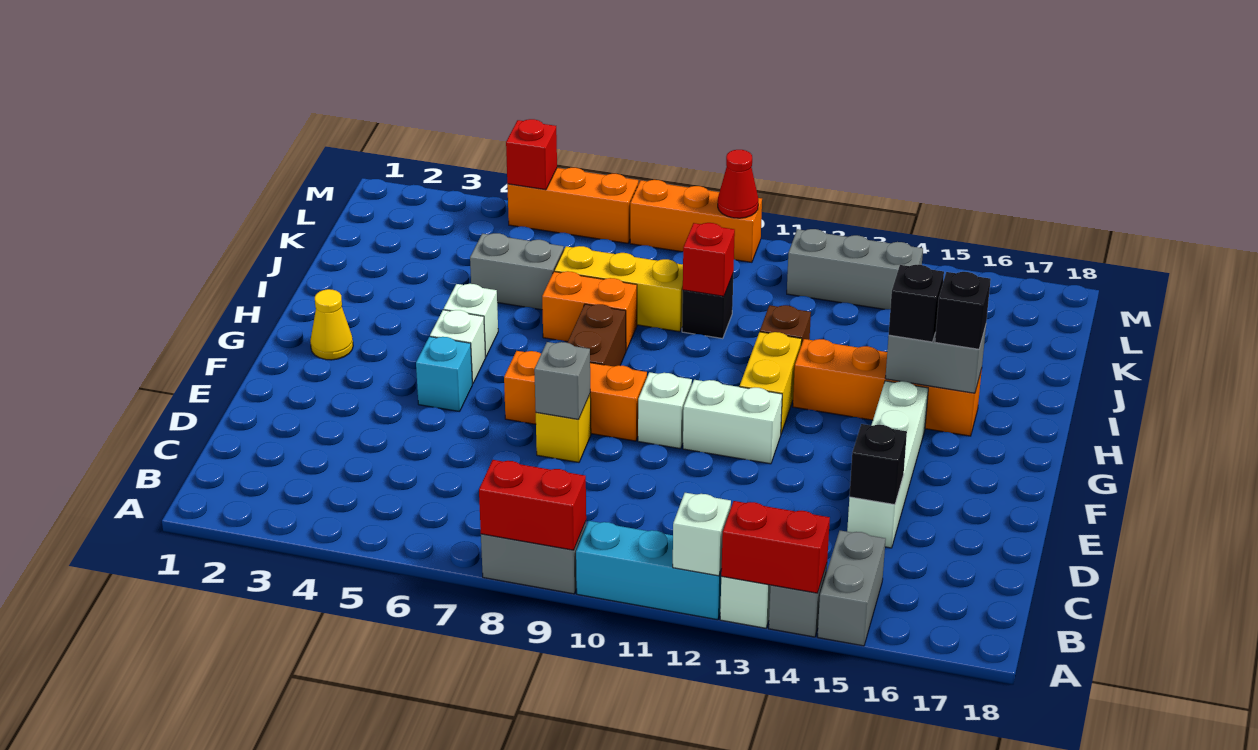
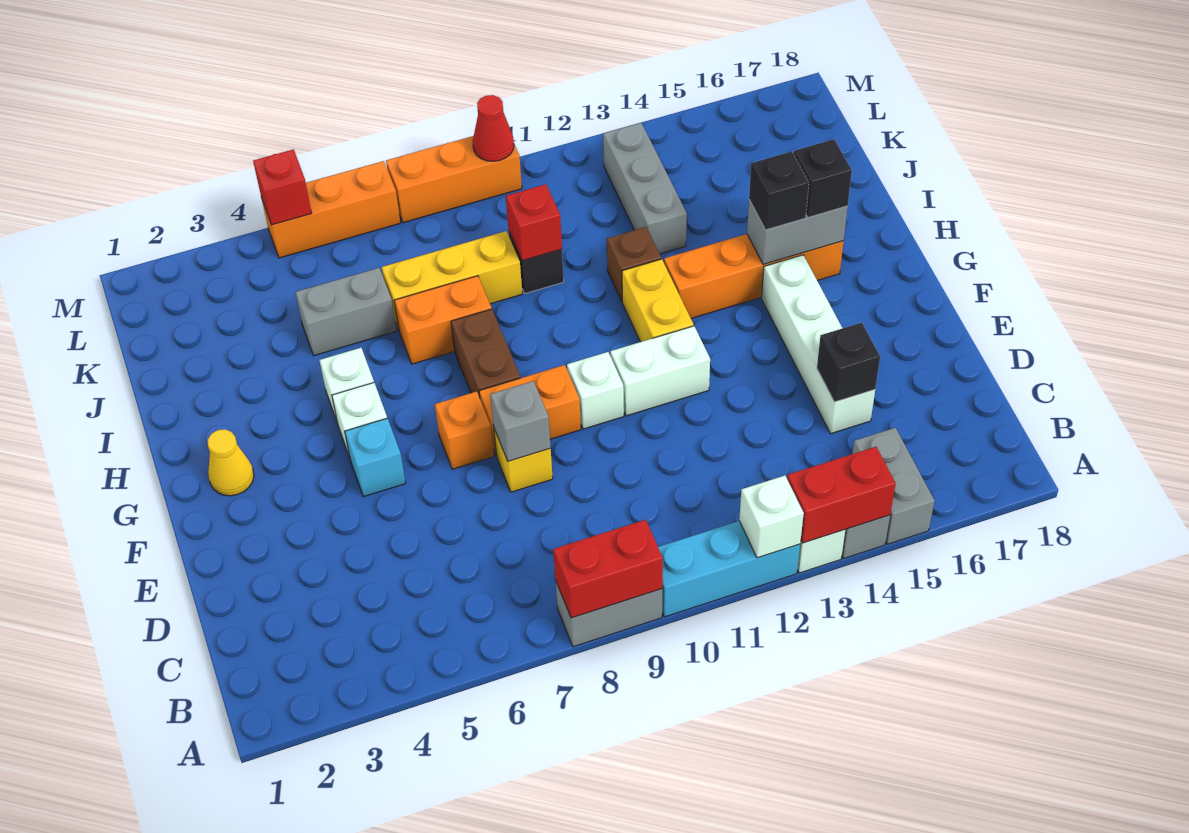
grey 1x3 brick [787,229,923,309] -> grey 1x3 brick turned to [603,123,687,254]

